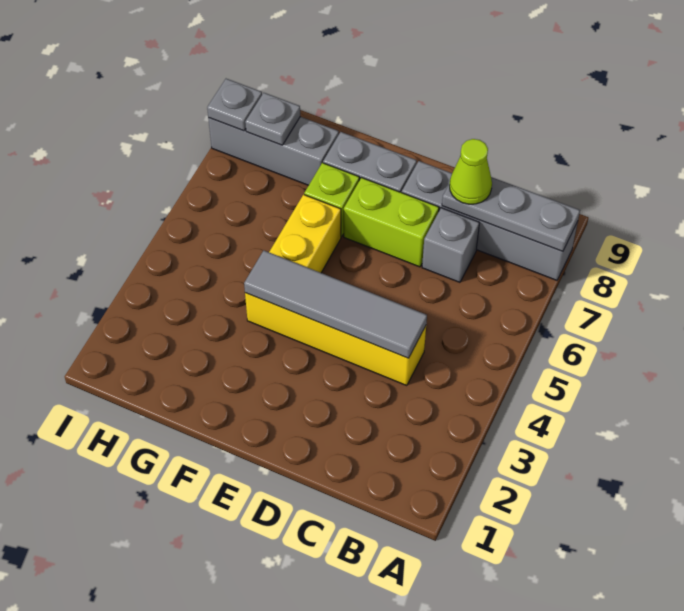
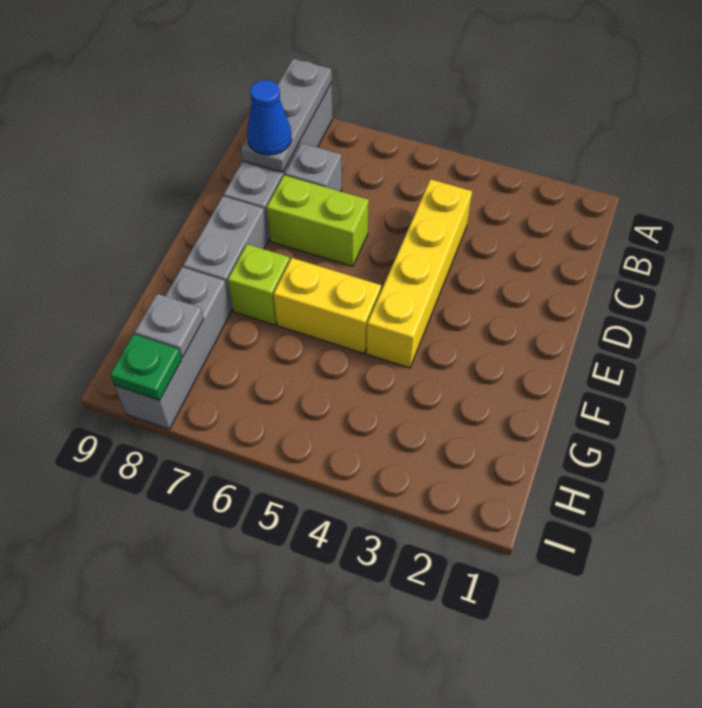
grey 1x4 tile [244,250,427,358] -> none
lime 1x1 cone [450,139,492,204] -> blue 1x1 cone [247,80,292,155]
lime 1x2 brick [344,178,439,267] -> lime 1x2 brick turned to [267,175,369,267]
grey 1x1 plate [207,79,262,131] -> green 1x1 plate [110,334,182,400]

